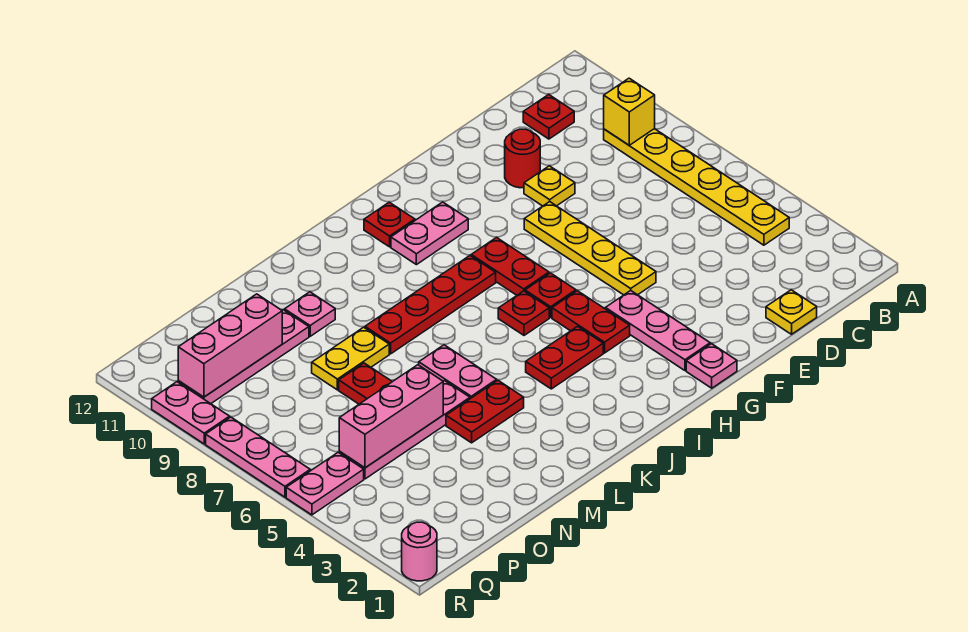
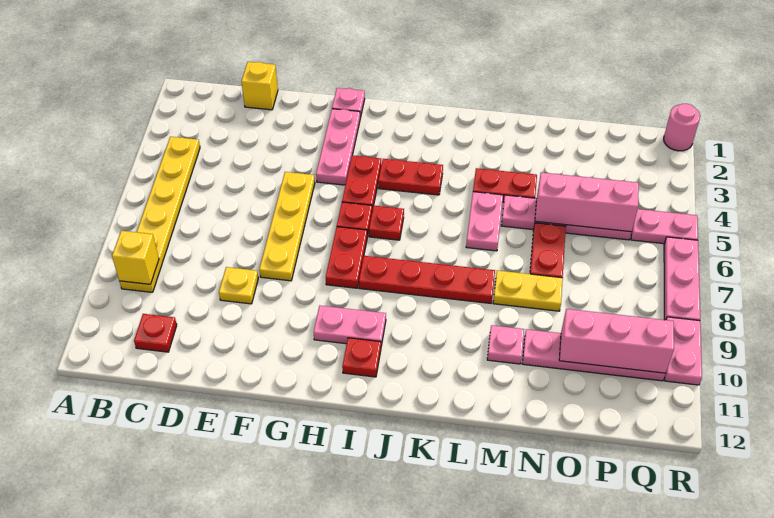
yellow 1x1 plate [766,290,817,334] -> yellow 1x1 brick [241,62,278,110]
red 1x1 round brick [505,129,540,188] -> none

